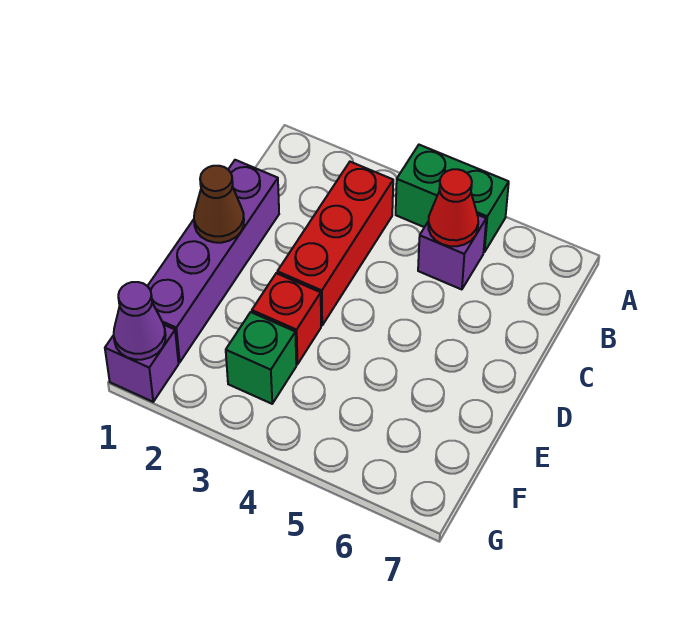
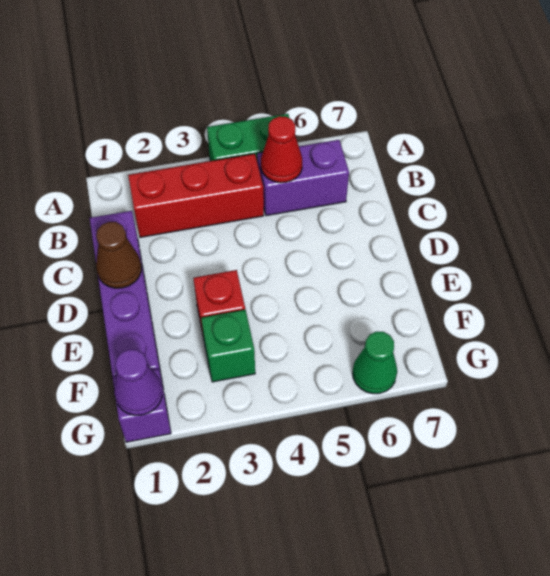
red 1x3 brick [277,162,393,325] -> red 1x3 brick turned to [128,154,264,237]
purple 1x1 brick [418,215,486,290] -> purple 1x2 brick [257,140,349,216]
none -> green 1x1 cone [353,331,397,394]

